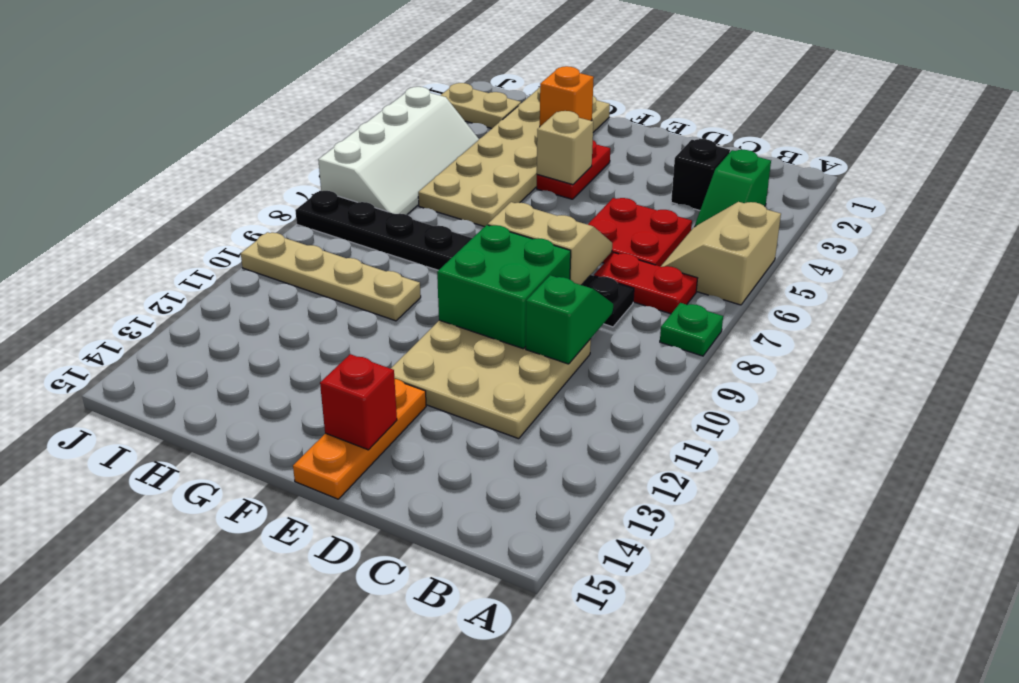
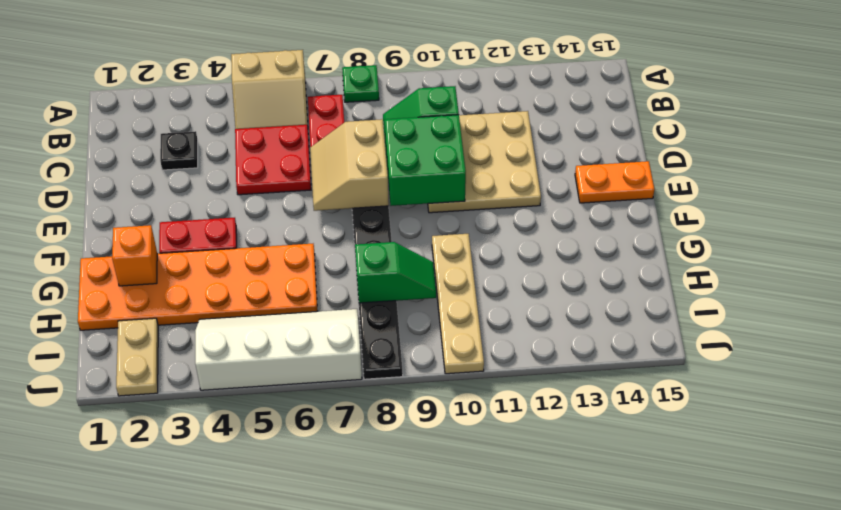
green 1x2 slope [694,150,771,227] -> green 1x2 slope moved to [355,242,436,303]
black 1x1 brick [671,139,730,210] -> black 1x1 plate [160,131,198,170]
orange 1x3 plate [293,379,426,499] -> orange 1x2 plate [575,161,655,203]
red 1x1 brick [320,354,397,450] -> none
tan 1x1 brick [537,111,593,185] -> none
tan 2x6 plate [418,87,610,227] -> orange 2x6 plate [78,244,317,330]

